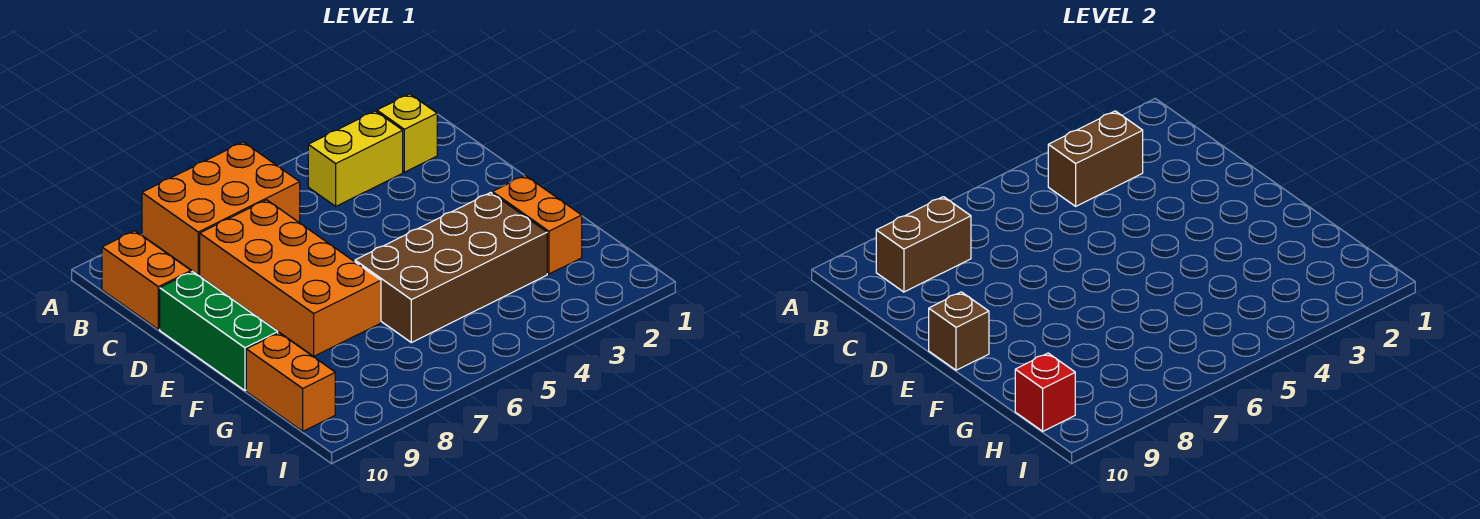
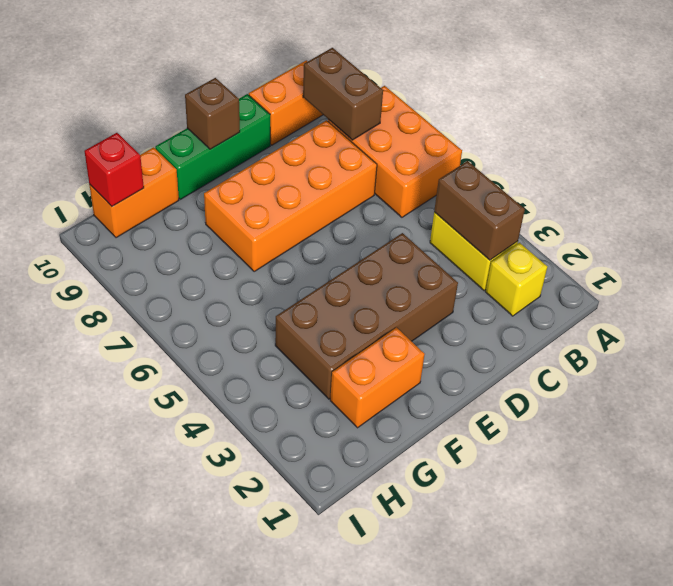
brown 2x4 brick [355,193,547,343] -> brown 2x4 brick turned to [275,233,458,399]

